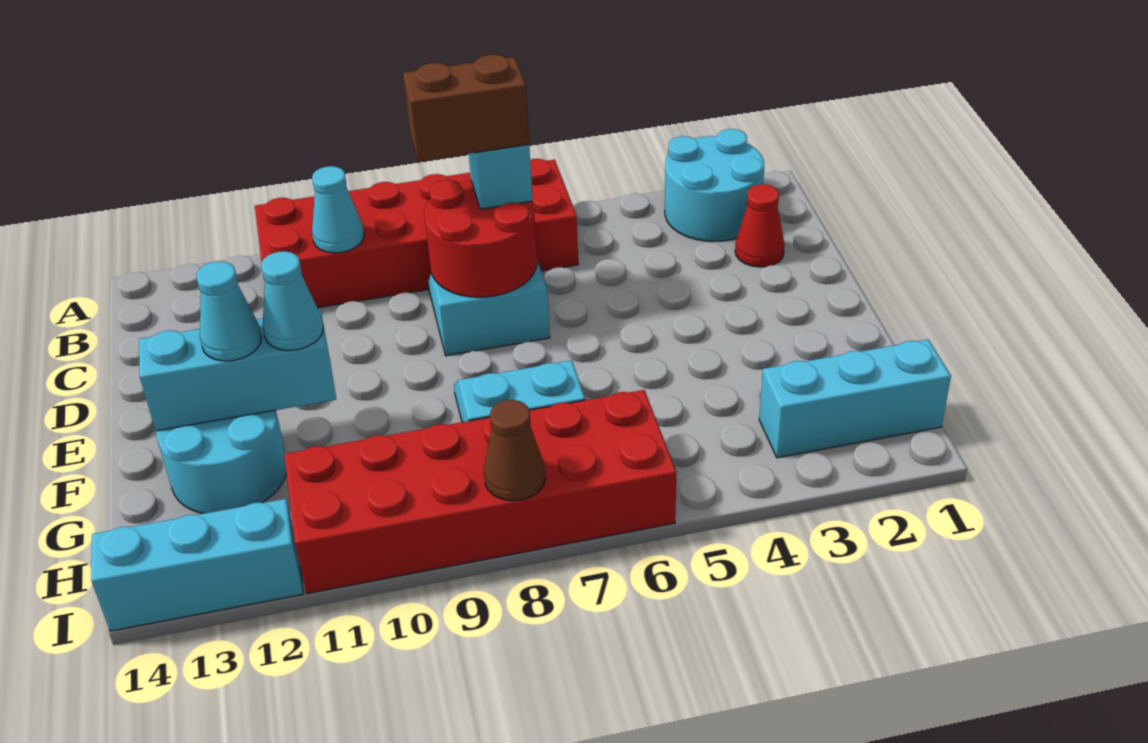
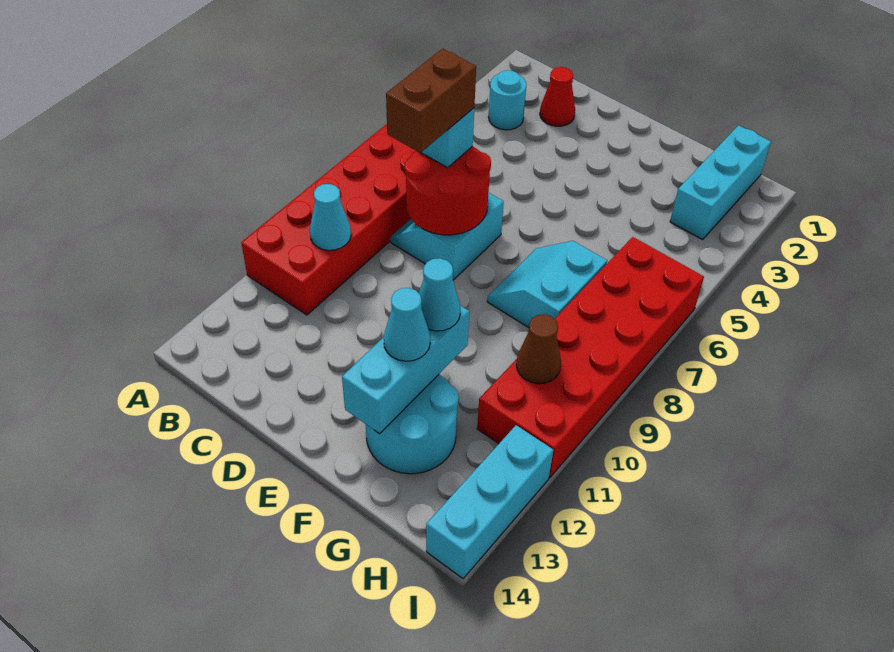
cyan 2x2 round brick [665,129,764,242] -> cyan 1x1 round brick [488,70,526,130]
brown 1x1 cone [484,400,545,501] -> brown 1x1 cone moved to [516,314,561,384]

